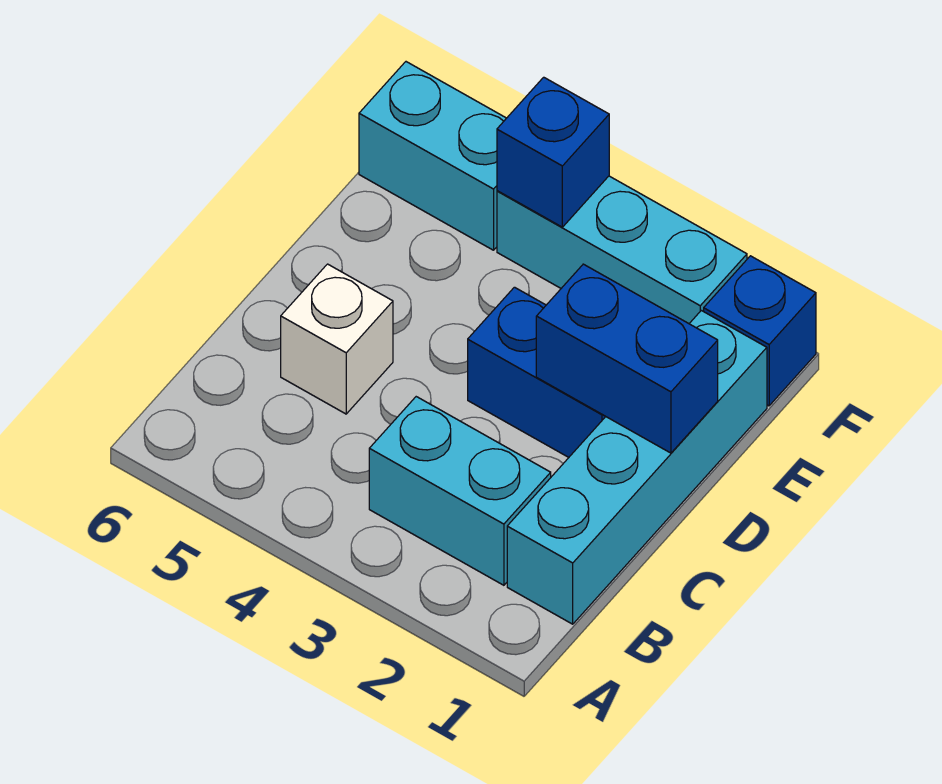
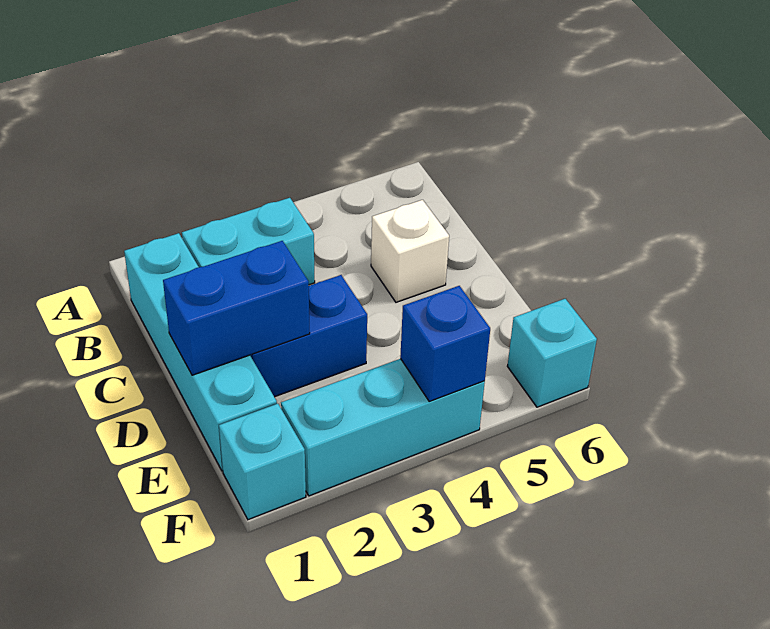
blue 1x1 brick [704,256,816,406] -> cyan 1x1 brick [219,404,306,520]
cyan 1x2 brick [359,62,506,250] -> cyan 1x1 brick [507,299,597,407]

